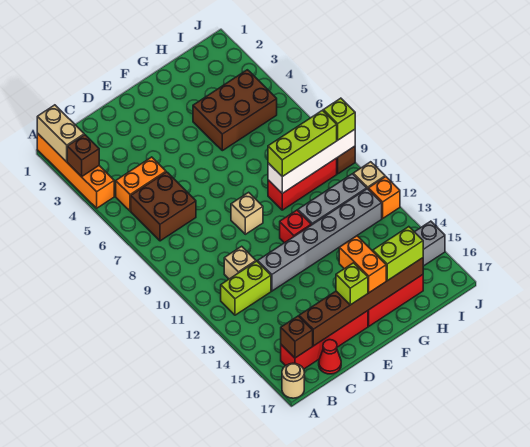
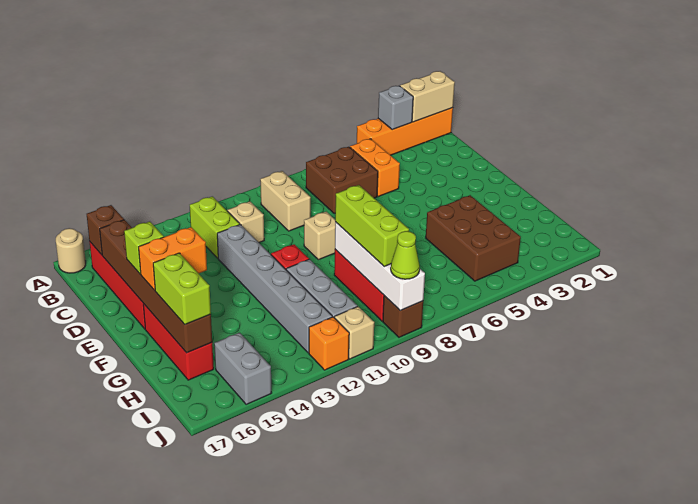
brown 1x1 brick [67,135,99,177] -> grey 1x1 brick [378,86,413,130]
none -> tan 1x2 brick [260,171,311,231]
red 1x1 cone [319,340,341,374] -> none
lime 1x1 brick [323,98,355,140] -> lime 1x1 cone [391,231,420,279]

